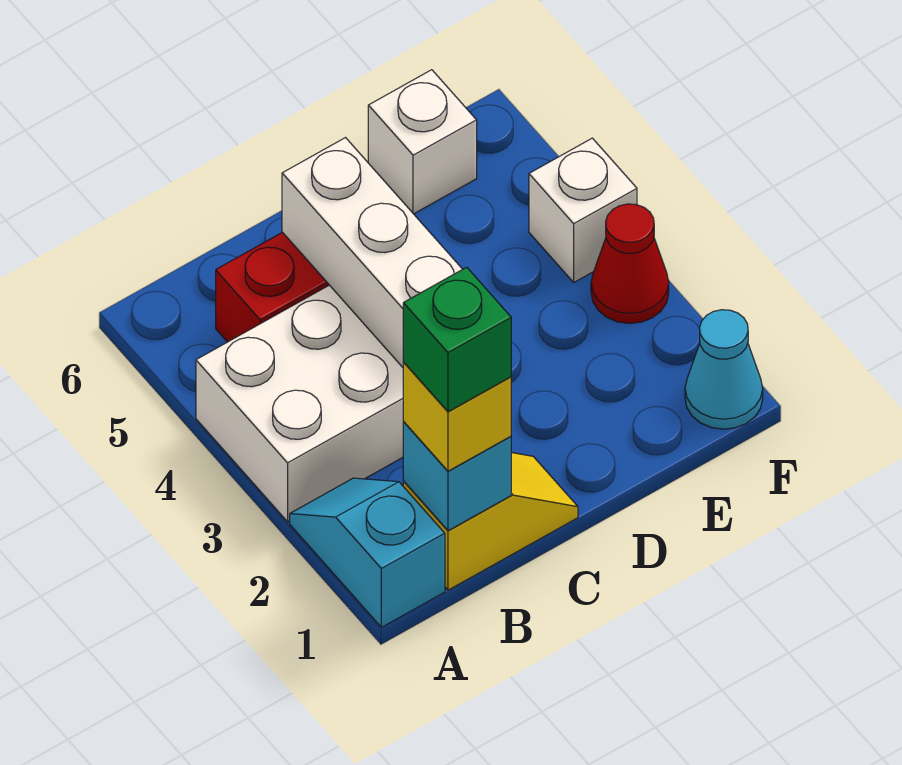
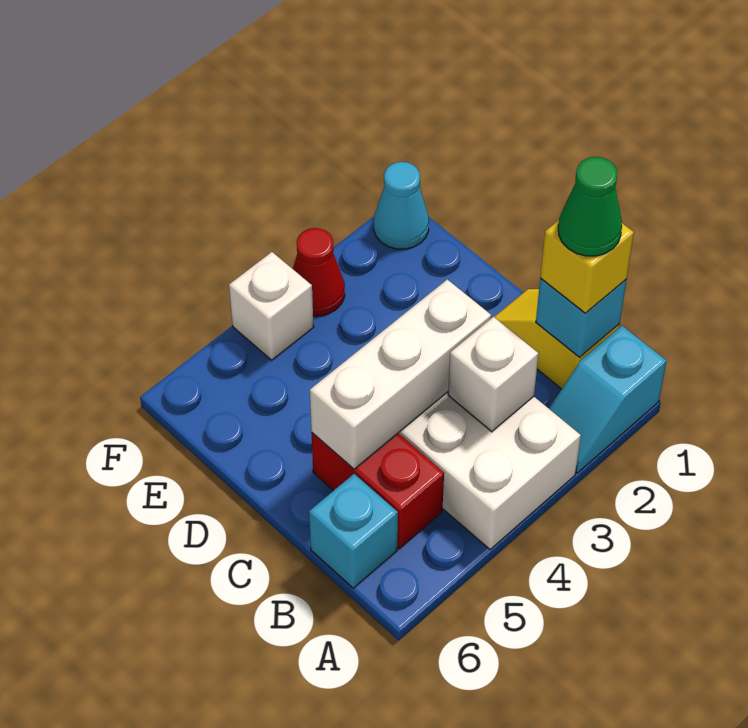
green 1x1 brick [403,267,511,412] -> green 1x1 cone [558,157,622,256]
none -> cyan 1x1 brick [309,474,398,588]
white 1x1 brick [368,70,477,214] -> white 1x1 brick moved to [448,317,538,432]

